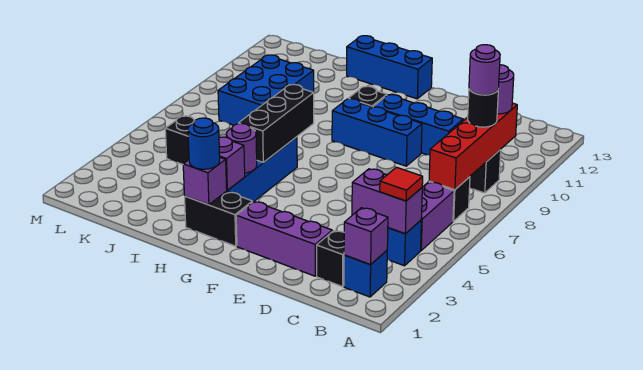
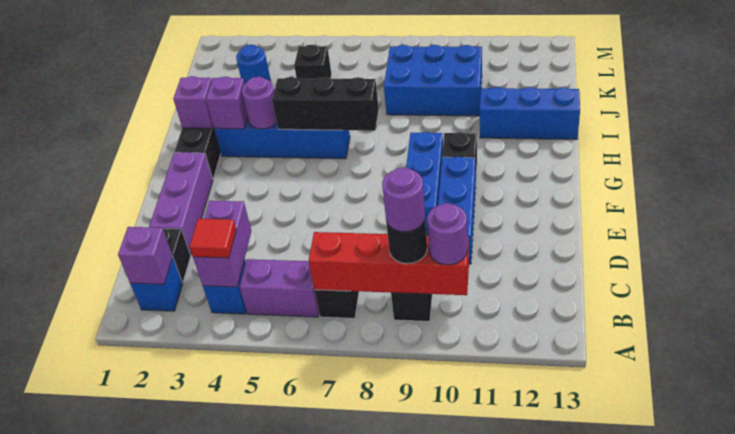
blue 1x3 brick [347,36,432,99] -> blue 1x3 brick turned to [480,87,580,139]
blue 1x1 round brick [188,118,220,169] -> blue 1x1 round brick moved to [236,44,271,84]

